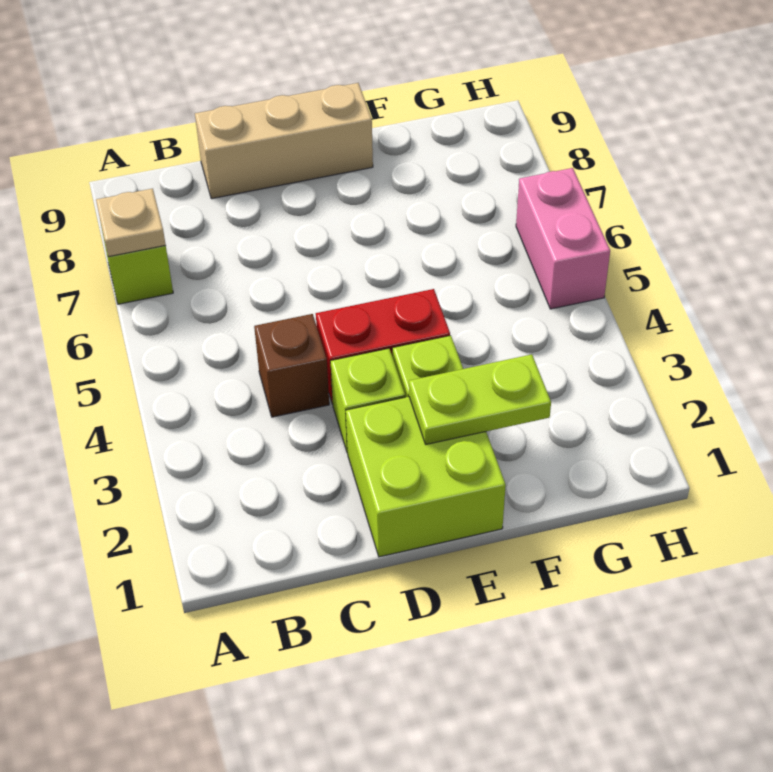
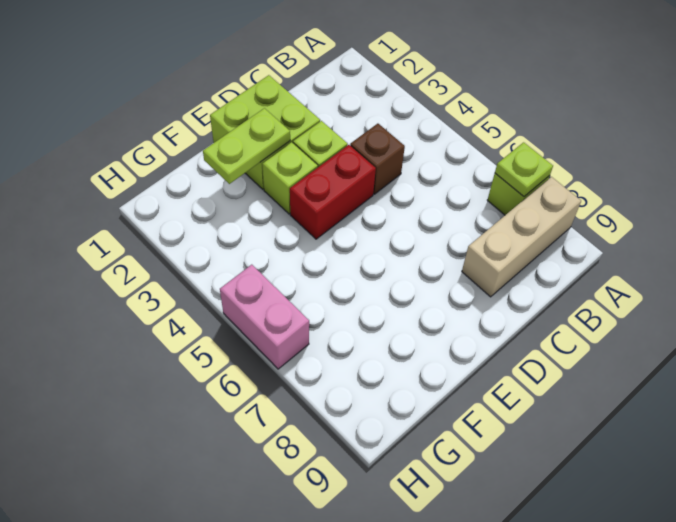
tan 1x1 plate [96,189,166,257] -> lime 1x1 plate [495,142,553,196]
tan 1x3 brick [195,83,373,199] -> tan 1x3 brick moved to [462,177,581,297]

